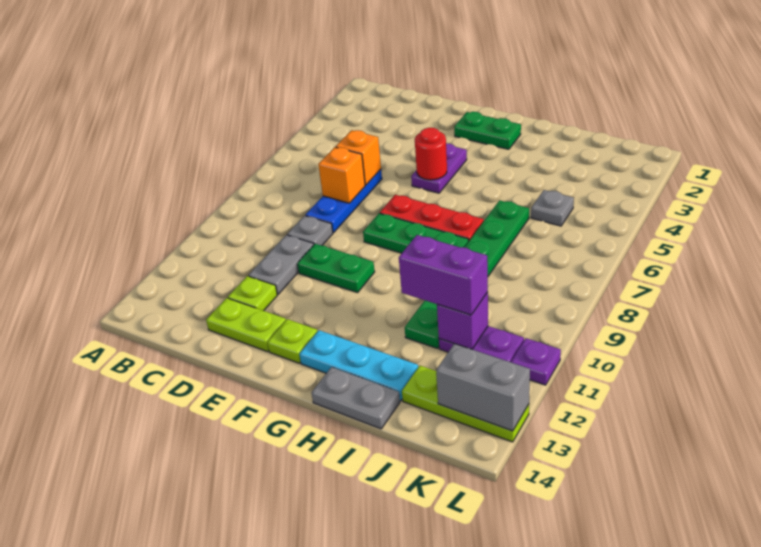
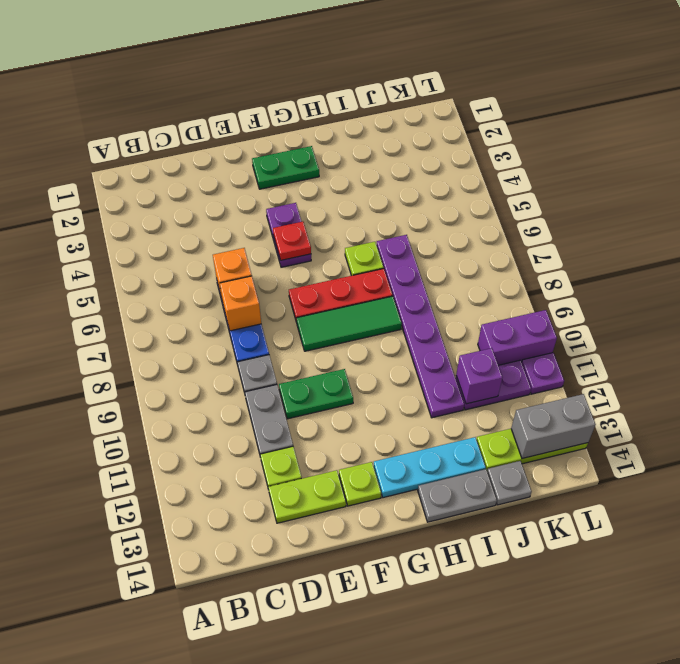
red 1x1 round brick [415,128,447,180] -> red 1x1 plate [273,222,311,260]
green 1x3 plate [363,213,469,253] -> green 1x3 tile [297,296,402,351]
none -> lime 1x1 plate [345,242,384,276]
green 1x6 plate [405,200,529,348] -> purple 1x6 plate [377,235,464,418]
purple 1x2 brick [399,235,488,315] -> purple 1x2 brick moved to [478,310,557,365]
grey 1x1 plate [531,190,574,226] -> grey 1x1 plate moved to [487,461,532,505]

